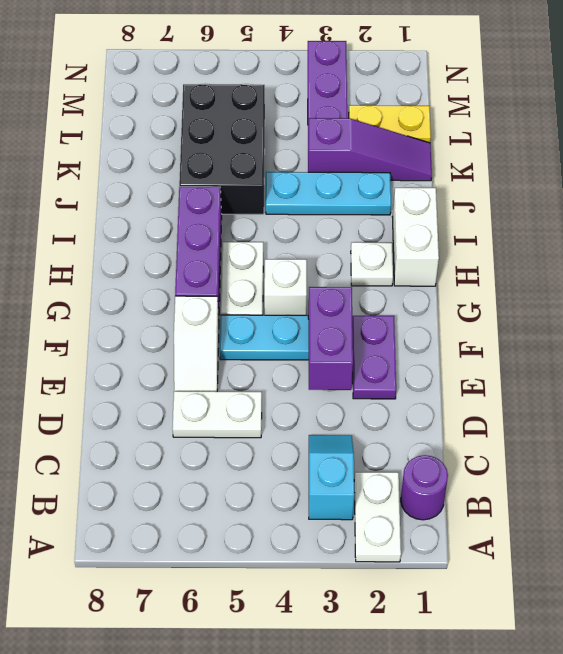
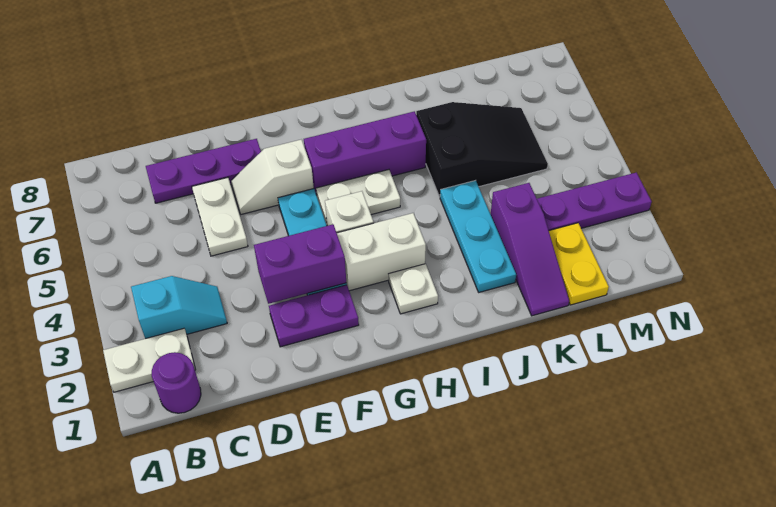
none -> purple 1x3 plate [146,139,261,203]
white 1x2 brick [392,188,439,286] -> white 1x2 brick moved to [337,213,426,291]
black 2x3 brick [179,84,265,214] -> black 2x3 slope [416,102,548,197]

